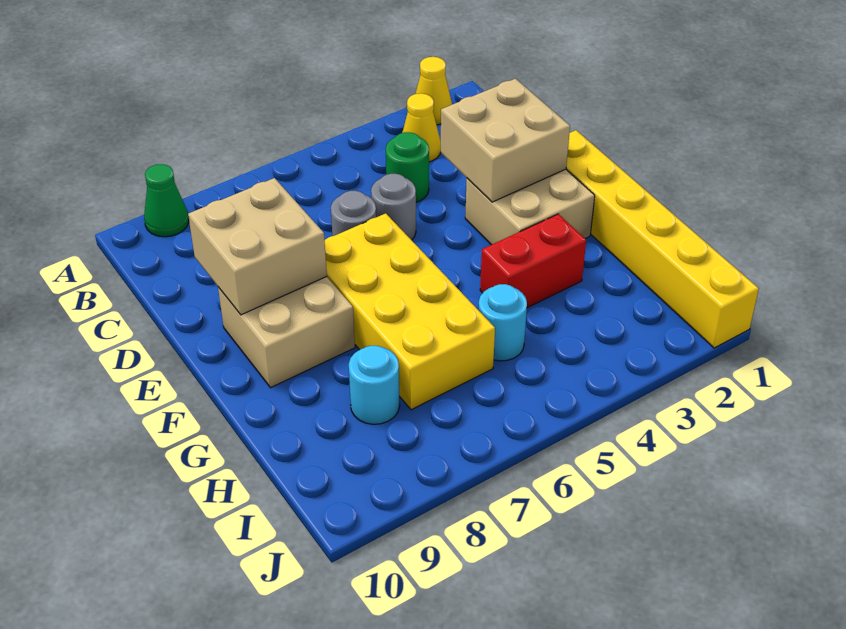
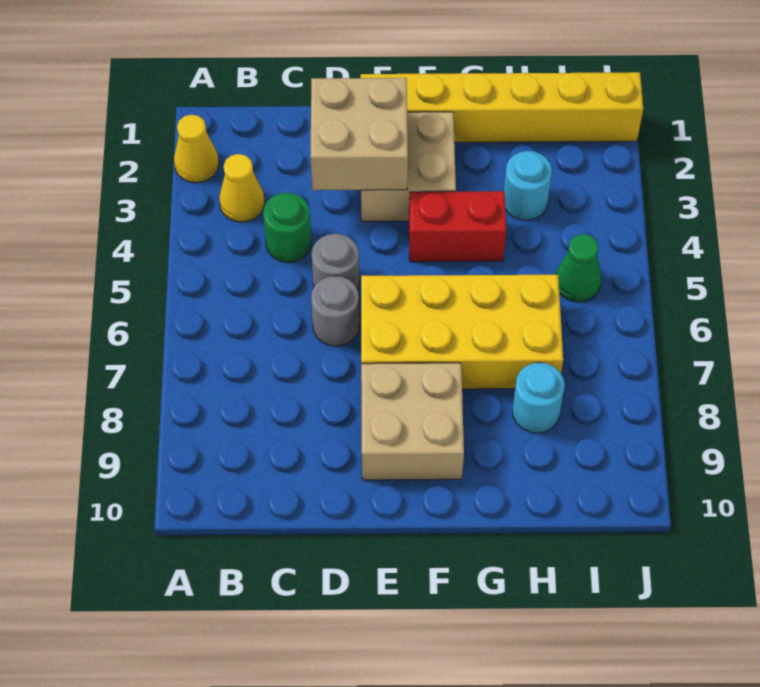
green 1x1 cone [144,164,189,237] -> green 1x1 cone moved to [556,234,602,302]
tan 2x2 brick [188,178,327,315] -> none
red 1x2 brick [480,214,586,308] -> red 1x2 brick turned to [409,191,506,262]
cyan 1x1 round brick [478,284,527,361] -> cyan 1x1 round brick moved to [504,151,552,220]

